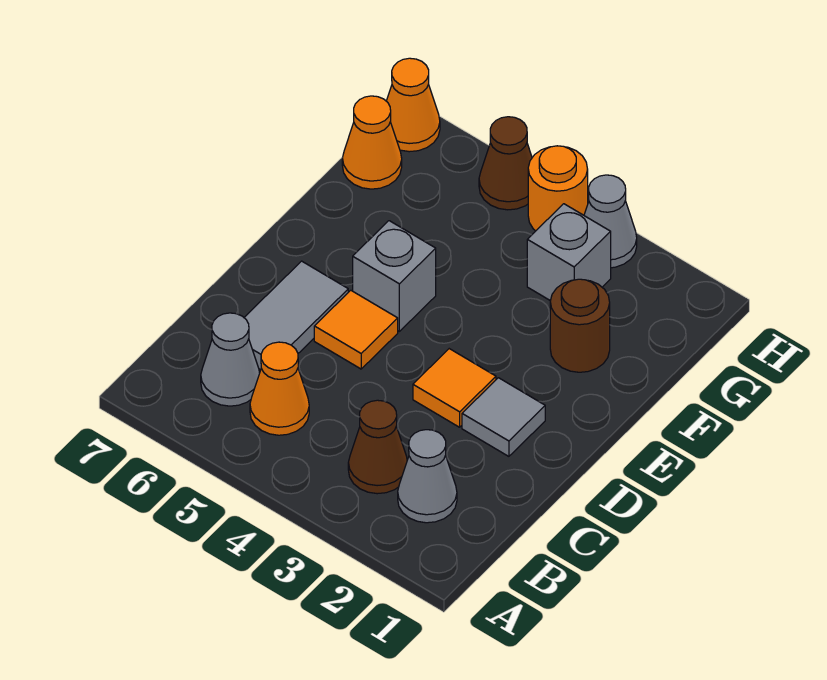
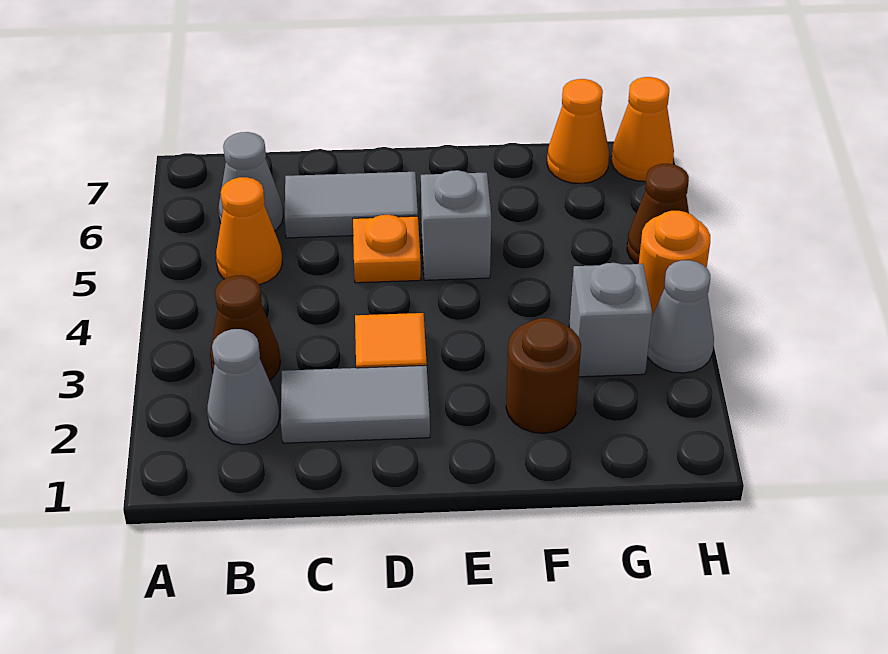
grey 1x1 tile [462,378,545,456] -> grey 1x2 tile [281,365,430,443]
orange 1x1 tile [314,290,398,369] -> orange 1x1 plate [353,215,421,283]

